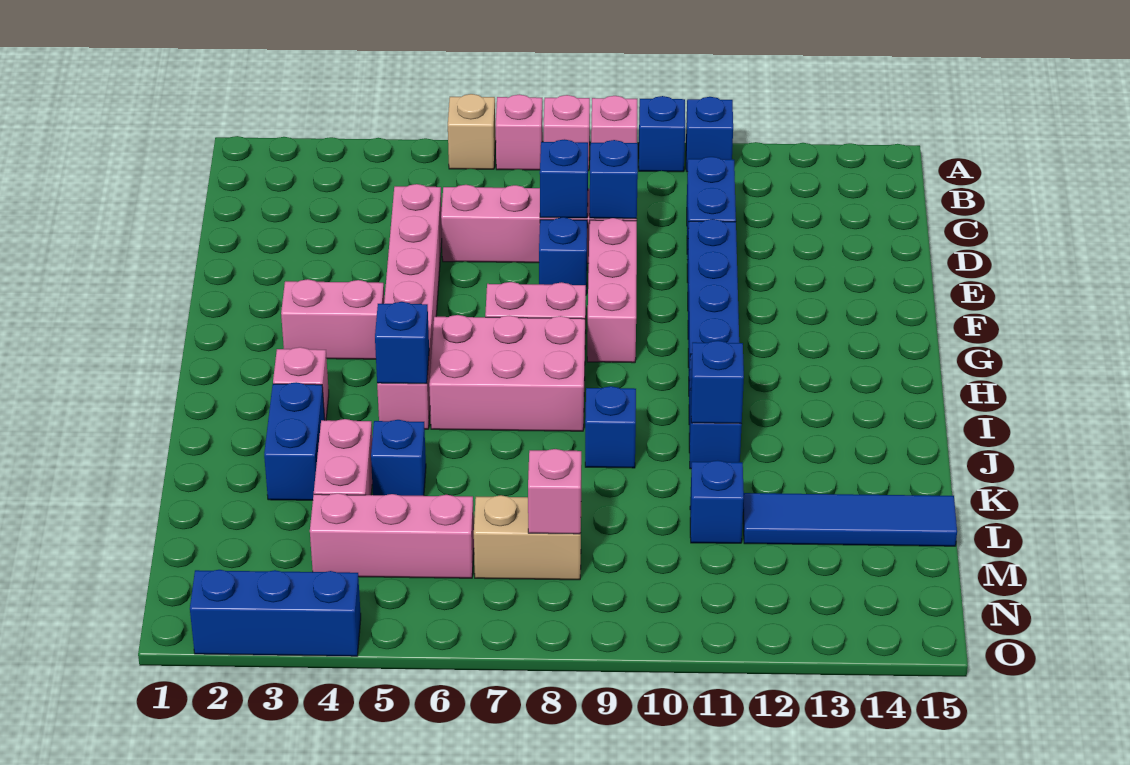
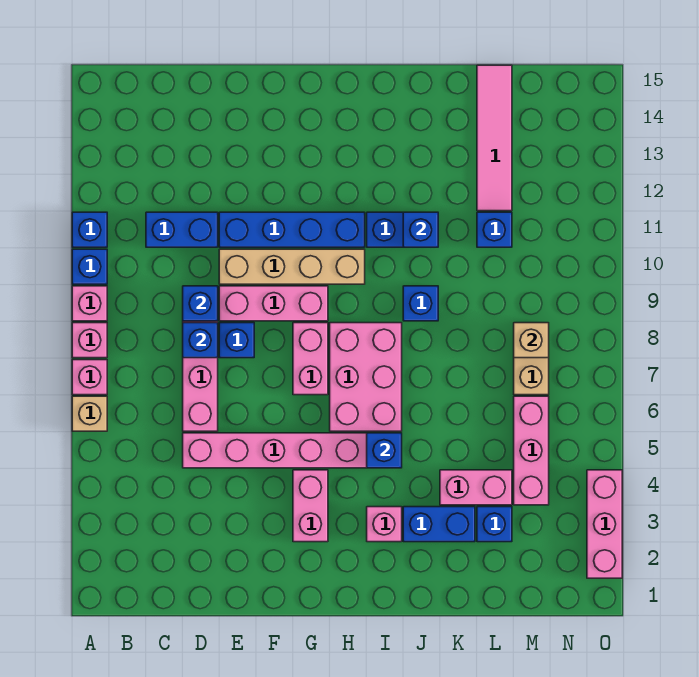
none -> tan 1x4 brick [219,249,365,284]
blue 1x1 brick [371,420,426,496] -> blue 1x1 brick moved to [477,507,512,542]
blue 1x4 tile [743,493,957,546] -> pink 1x4 tile [477,65,512,211]
pink 1x1 brick [528,449,581,534] -> tan 1x1 brick [514,323,549,358]
blue 1x3 brick [190,570,361,656] -> pink 1x3 brick [587,470,622,578]

